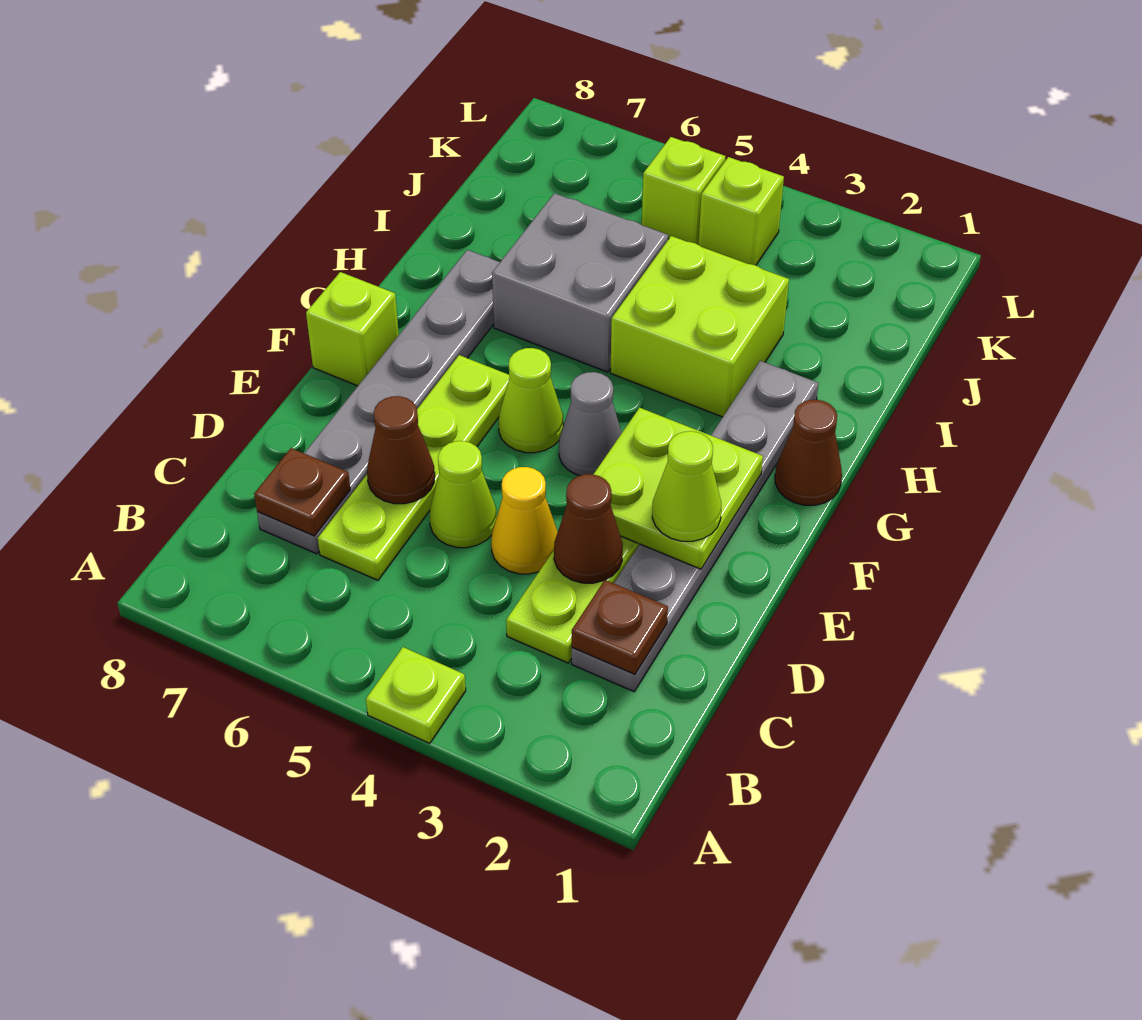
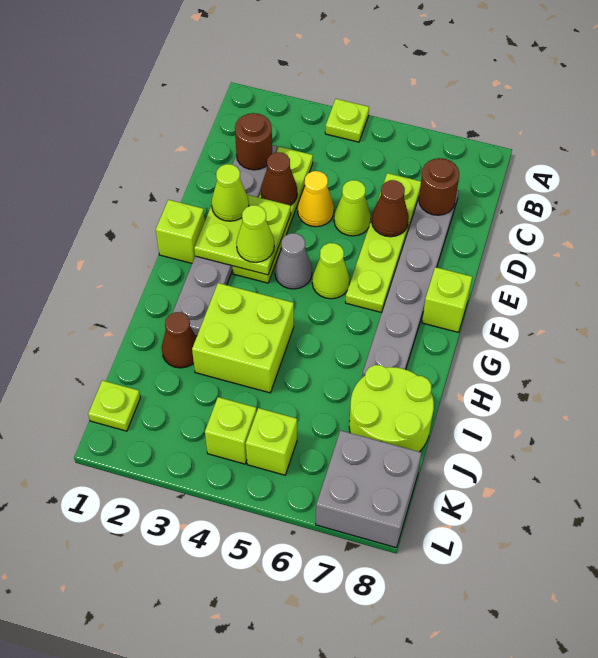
brown 1x1 plate [572,580,668,674] -> brown 1x1 round brick [235,113,272,170]
brown 1x1 plate [254,448,350,536] -> brown 1x1 round brick [419,158,459,215]
none -> lime 1x1 brick [156,200,205,263]
none -> lime 1x1 cone [236,205,274,262]
brown 1x1 cone [775,400,842,505] -> brown 1x1 cone moved to [162,312,196,368]
grey 2x2 brick [492,193,668,372] -> grey 2x2 brick moved to [316,430,421,548]
none -> lime 2x2 round brick [349,365,434,452]
none -> lime 1x1 plate [88,380,140,431]

